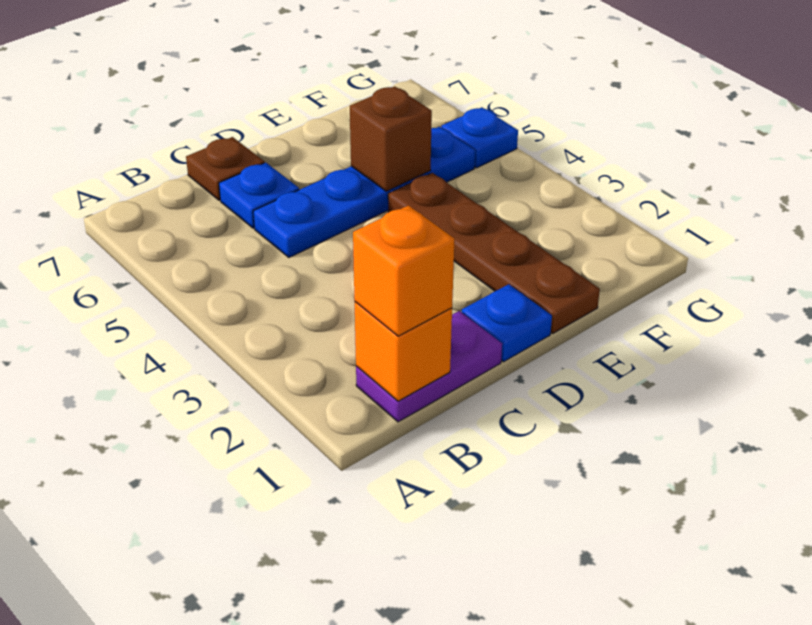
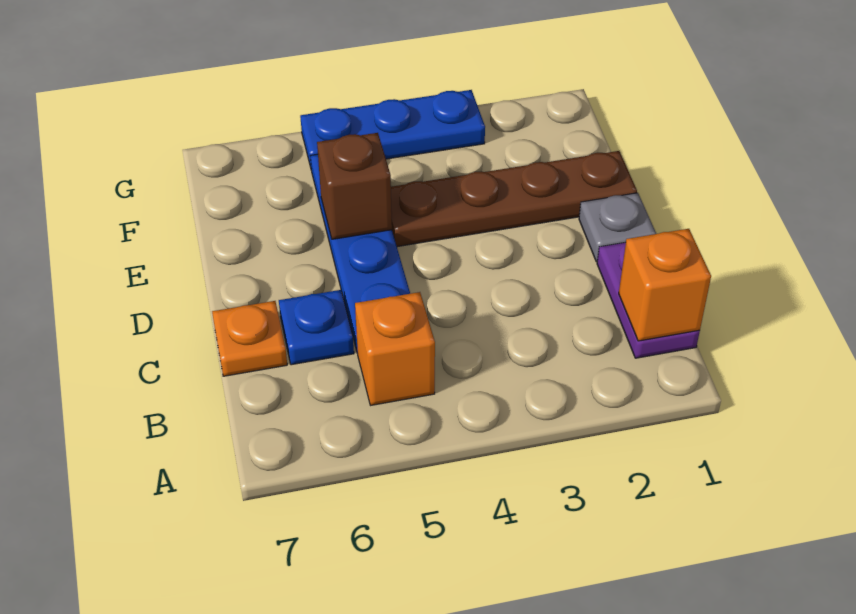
orange 1x1 brick [353,205,454,336] -> orange 1x1 brick moved to [355,292,435,405]
brown 1x1 plate [186,137,264,200] -> orange 1x1 plate [212,301,287,376]
blue 1x1 plate [462,284,552,362] -> grey 1x1 plate [579,193,656,262]
blue 1x1 plate [441,107,518,168] -> blue 1x3 plate [300,90,485,170]

